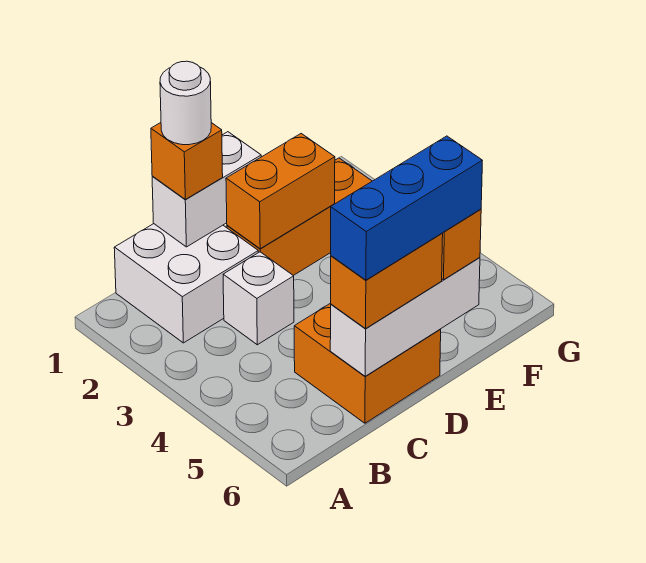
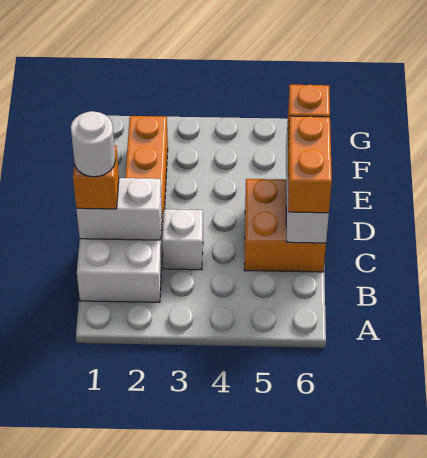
white 1x2 brick [152,132,261,247] -> white 1x2 brick turned to [76,178,162,240]
blue 1x3 brick [331,136,482,280] -> none
orange 1x2 brick [226,134,335,249] -> none

